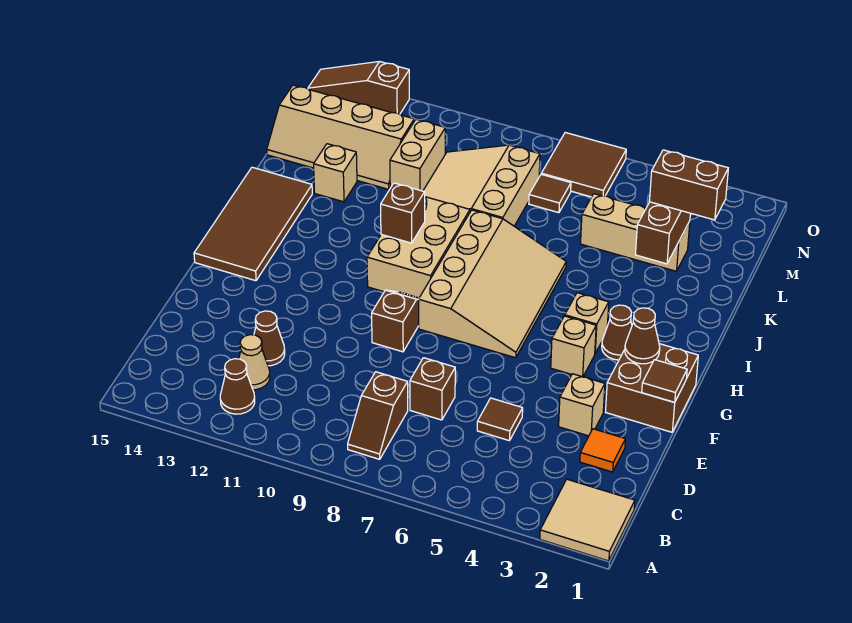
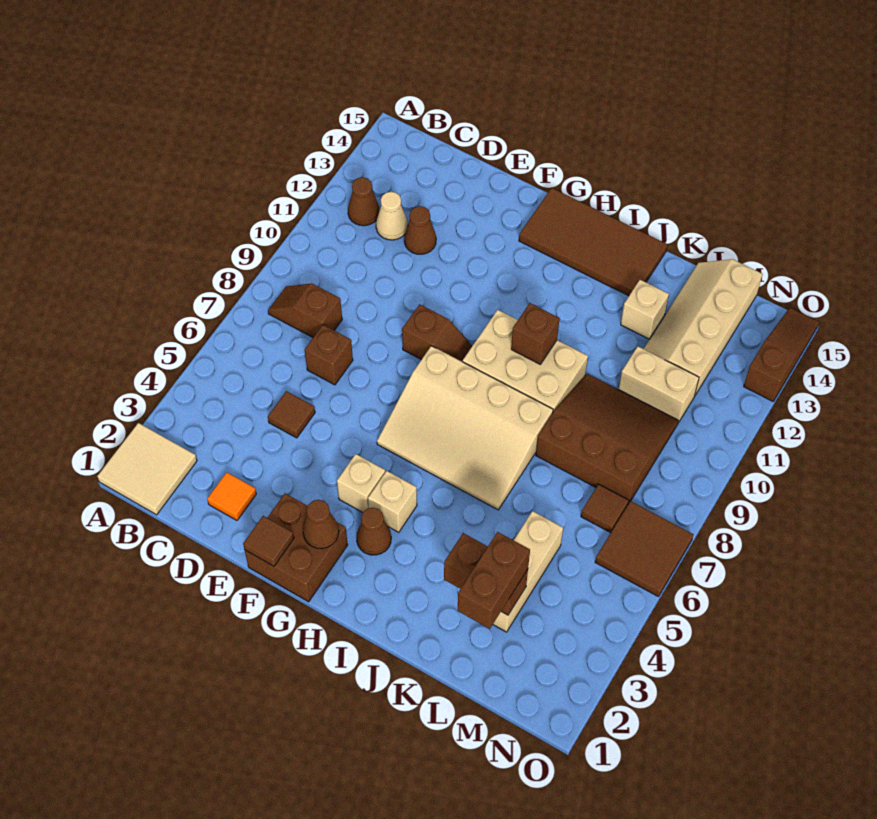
tan 1x1 brick [559,374,605,436] -> none
tan 3x3 slope [423,145,540,226] -> brown 3x3 slope [536,374,678,504]

